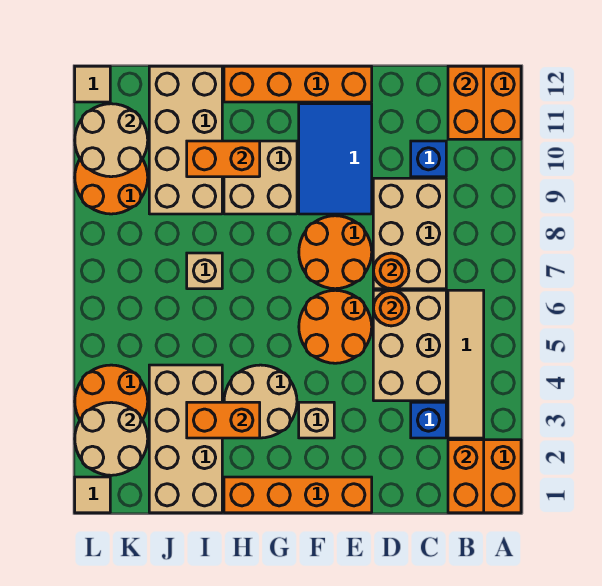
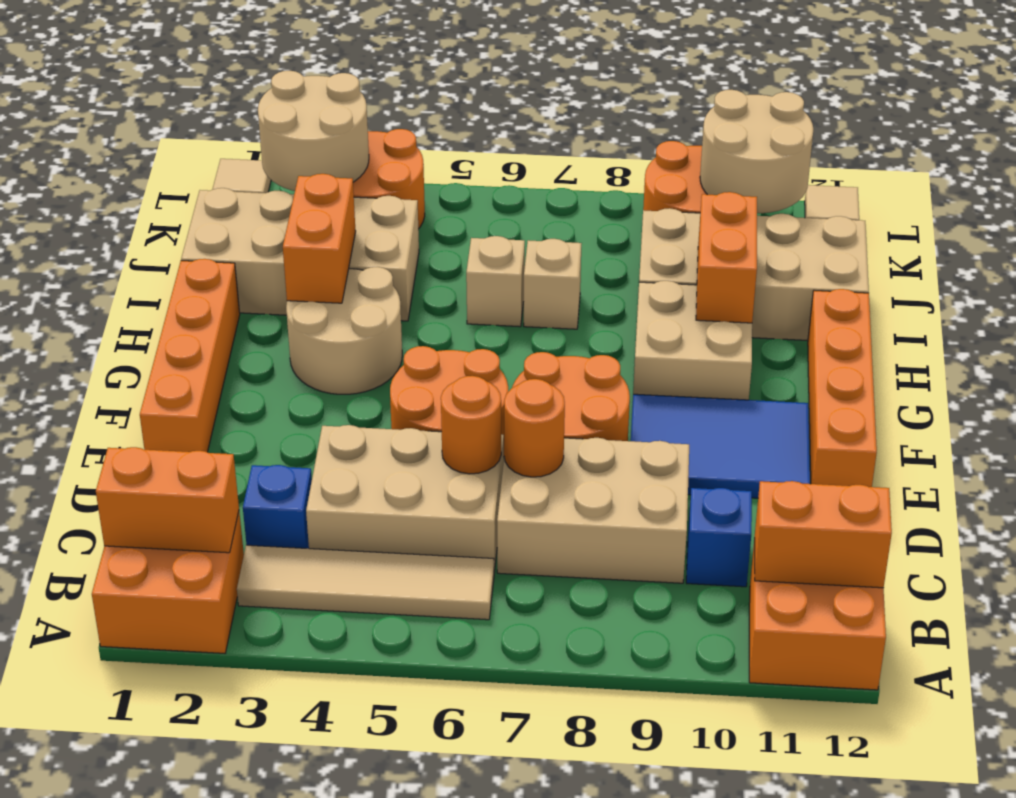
tan 1x1 brick [299,402,334,438] -> tan 1x1 brick moved to [466,236,525,327]

